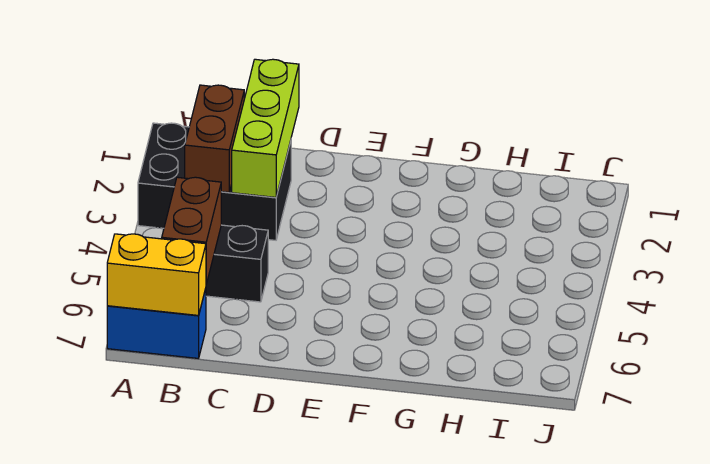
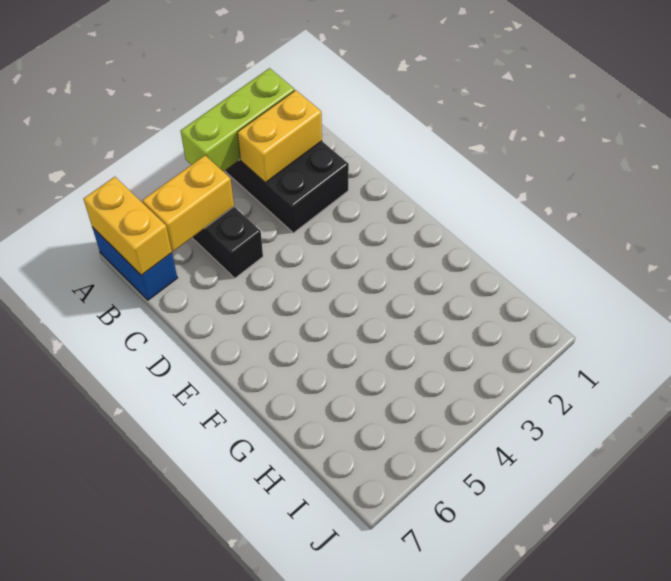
brown 1x2 brick [185,85,244,192] -> yellow 1x2 brick [238,90,322,183]
brown 1x2 brick [162,177,221,284] -> yellow 1x2 brick [143,155,234,251]
lime 1x3 brick [232,59,299,197] -> lime 1x3 brick moved to [181,68,295,171]

